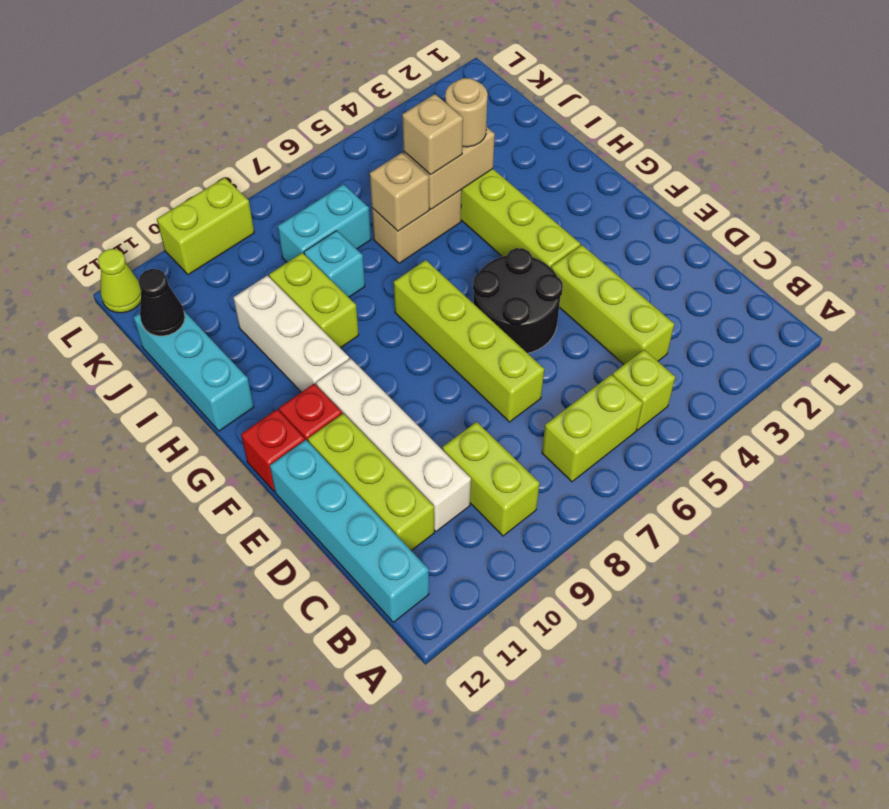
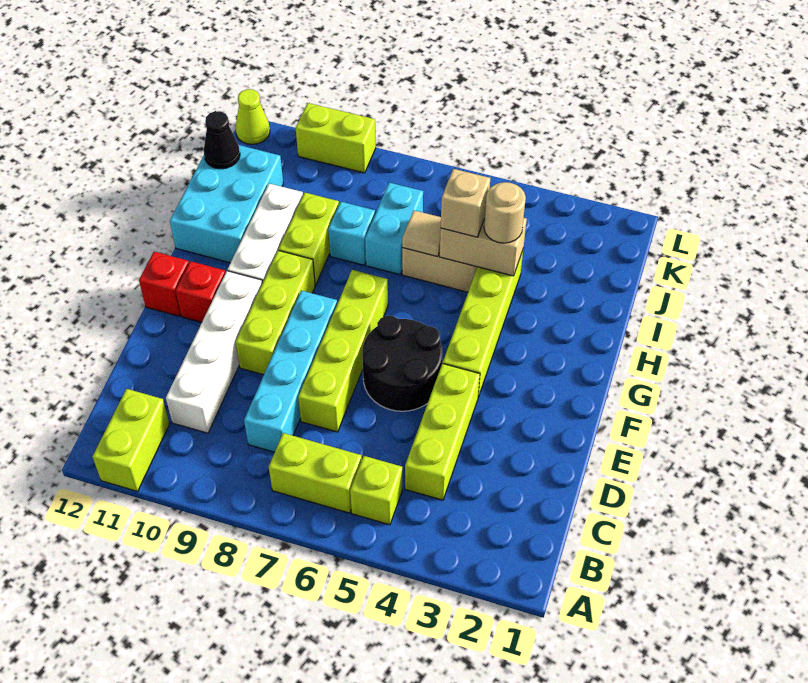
lime 1x2 brick [443,422,540,536] -> lime 1x2 brick moved to [93,389,170,491]
cyan 1x4 brick [270,440,429,622] -> cyan 1x4 brick moved to [244,291,337,452]
lime 1x3 brick [308,413,434,551] -> lime 1x3 brick moved to [236,250,315,375]
cyan 1x3 brick [134,311,254,431] -> cyan 2x3 brick [170,145,283,263]
tan 1x1 brick [370,153,429,231] -> tan 1x1 tile [402,210,441,257]
cyan 1x2 brick [278,184,371,262] -> cyan 1x2 brick turned to [365,183,423,275]

